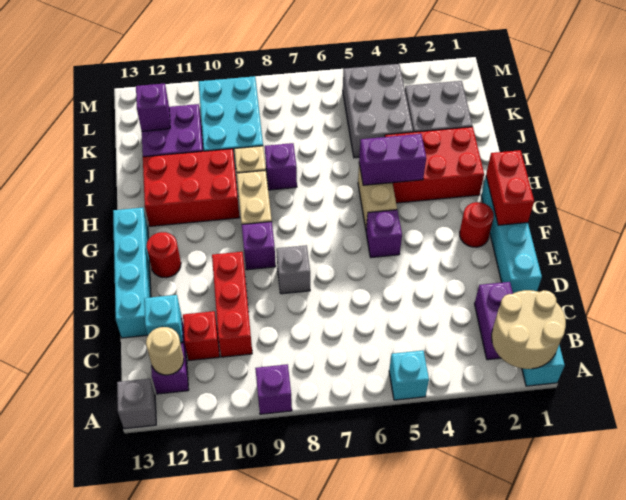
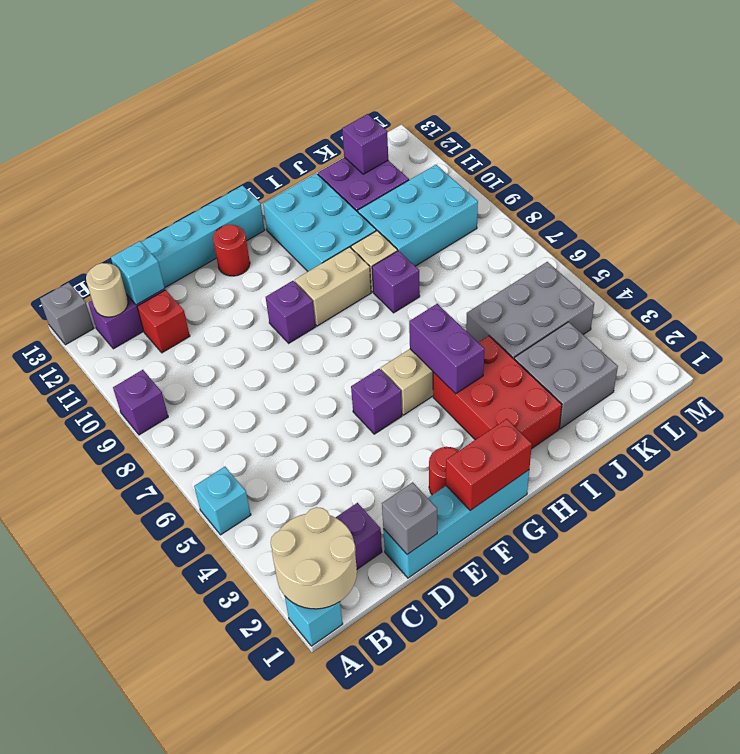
red 1x3 brick [212,252,252,357] -> none
grey 1x1 brick [276,245,310,294] -> grey 1x1 brick moved to [382,482,437,555]
red 2x3 brick [143,149,240,226] -> cyan 2x3 brick [263,173,376,271]

